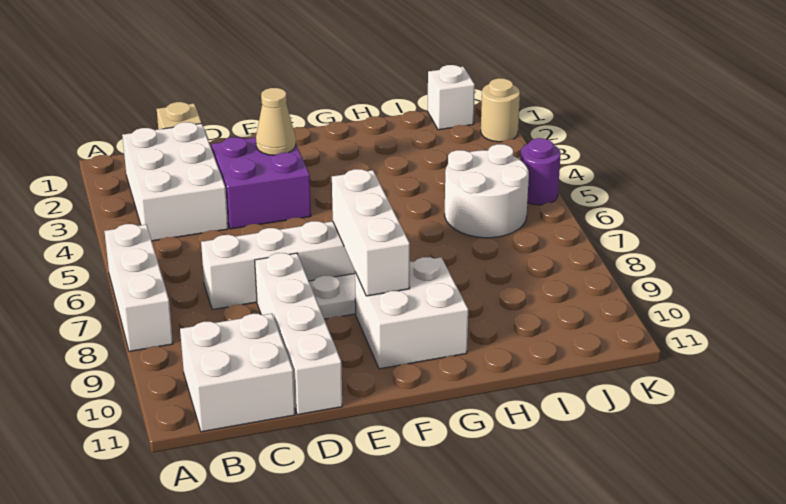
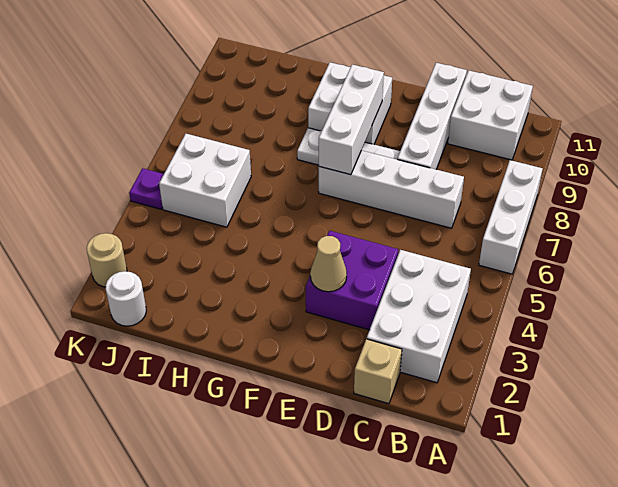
white 2x2 round brick [445,144,529,238] -> white 2x2 brick [159,133,251,227]
white 1x1 brick [427,65,475,130] -> white 1x1 round brick [106,271,146,326]
purple 1x1 round brick [520,138,561,205] -> purple 1x1 plate [129,168,164,209]

